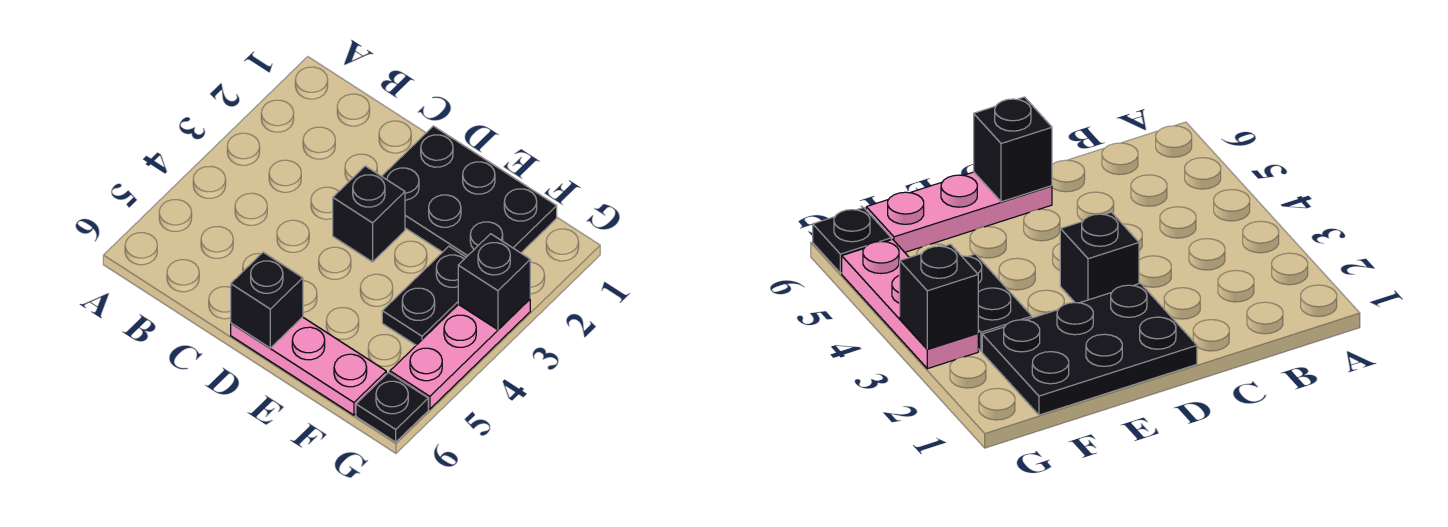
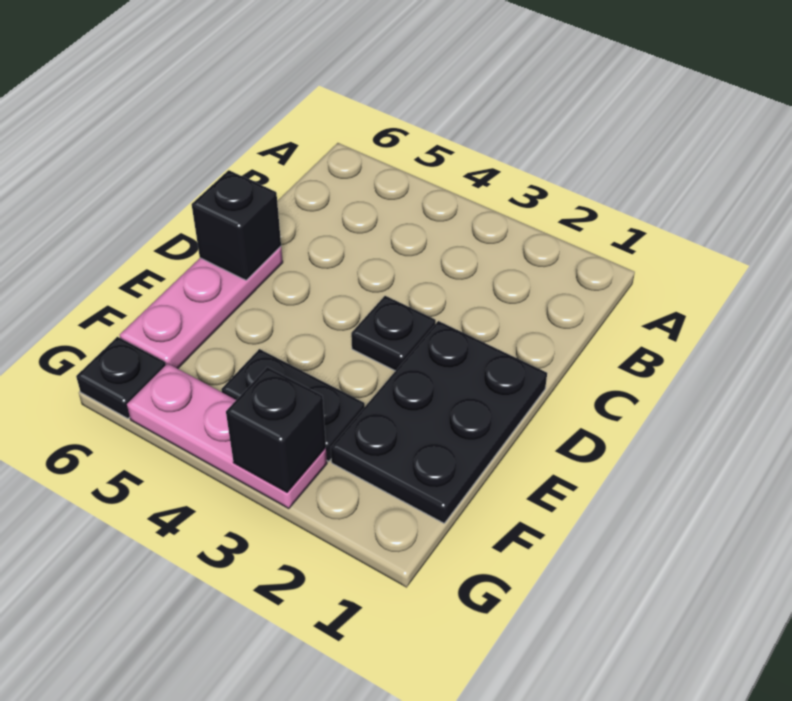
black 1x1 brick [333,166,405,262] -> black 1x1 plate [351,296,436,371]

